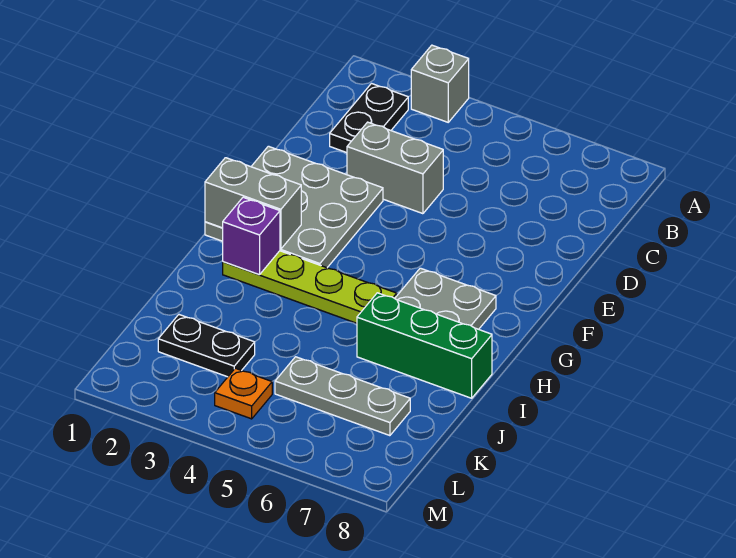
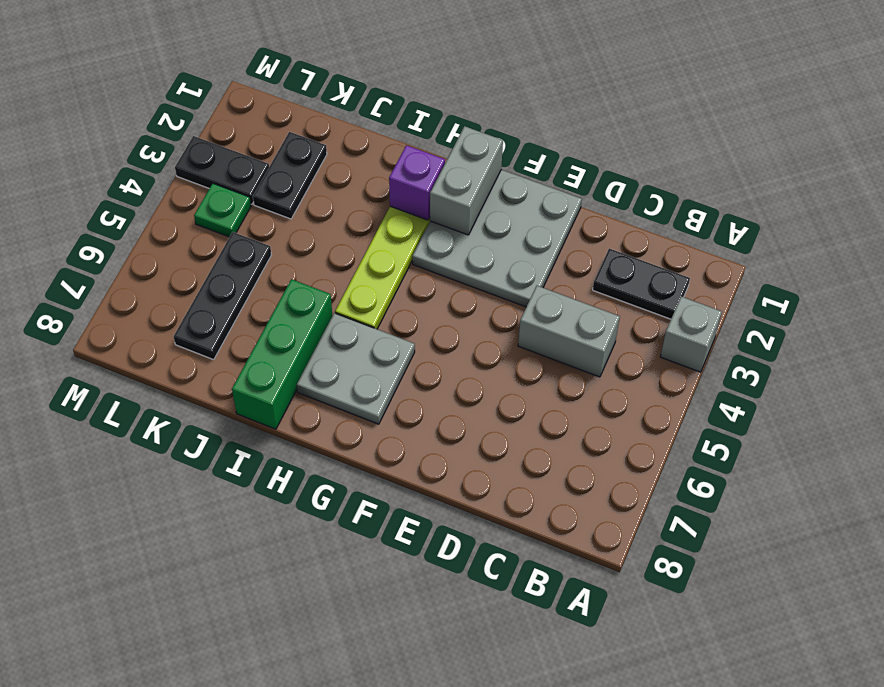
grey 1x2 brick [347,122,443,214] -> grey 1x2 brick turned to [518,286,620,377]
grey 1x3 plate [275,357,410,436] -> black 1x3 plate [174,232,271,360]
none -> black 1x2 plate [175,136,269,204]
orange 1x1 plate [215,368,272,419] -> green 1x1 plate [194,183,251,237]

